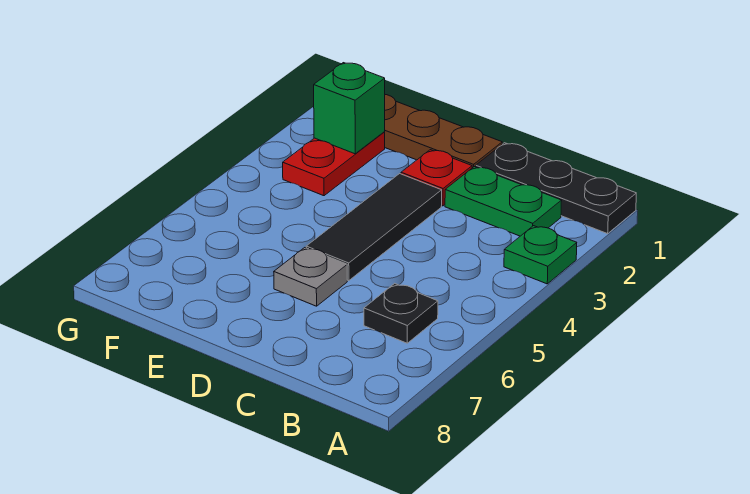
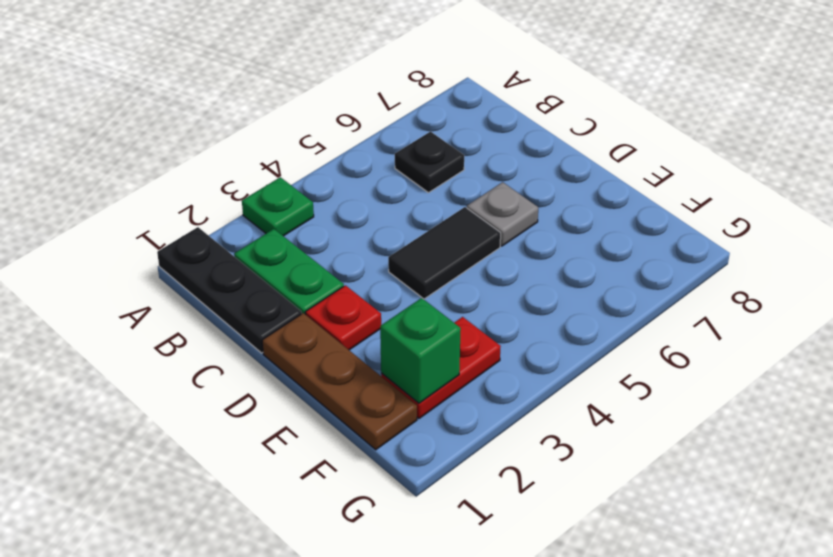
black 1x3 tile [306,174,442,281] -> black 1x2 tile [388,207,501,299]

